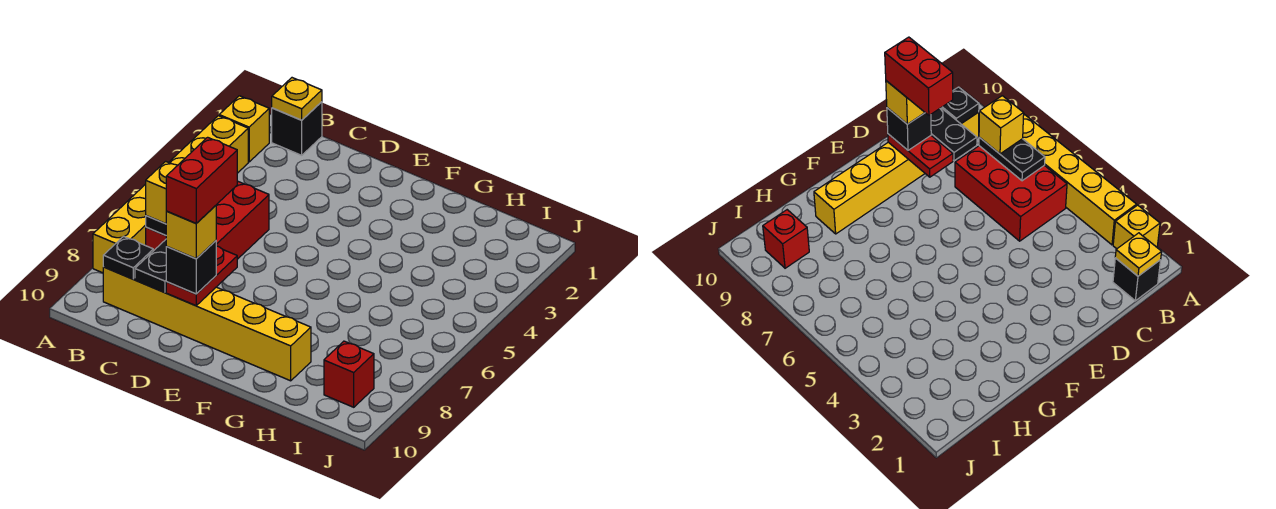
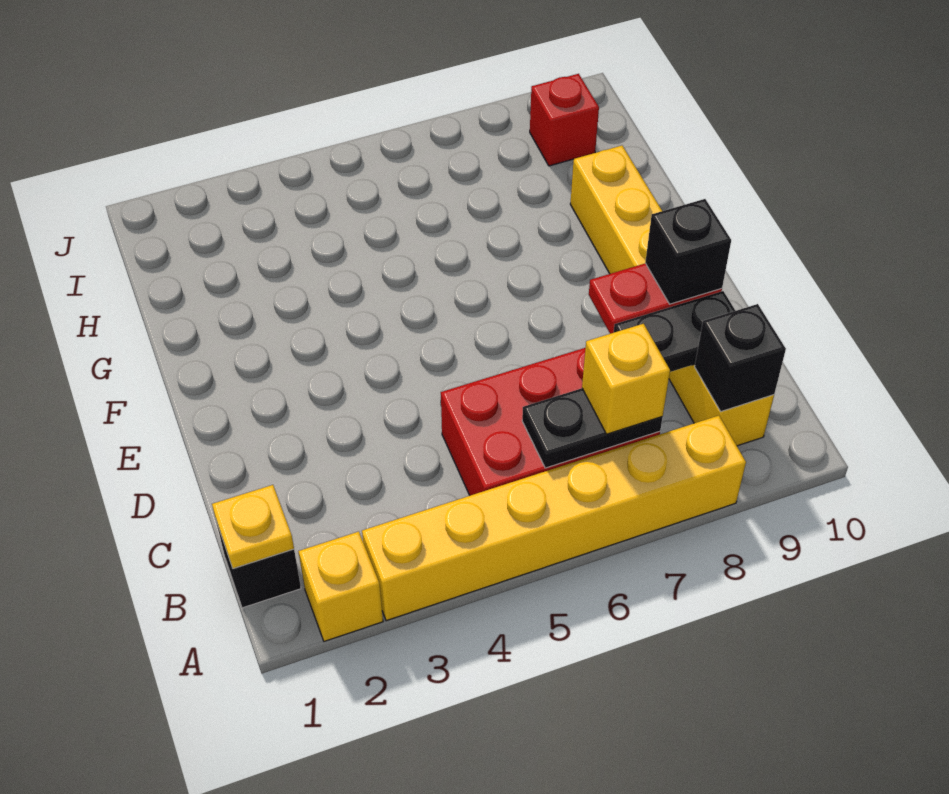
black 1x1 plate [103,236,153,279] -> black 1x1 brick [695,304,786,411]
red 1x2 brick [166,137,237,223] -> none
yellow 1x1 brick [166,206,216,259] -> none

